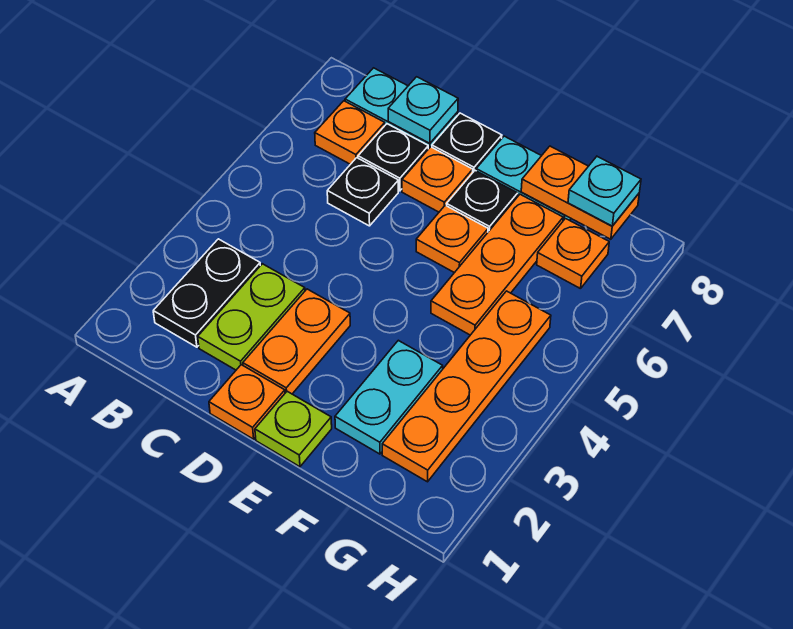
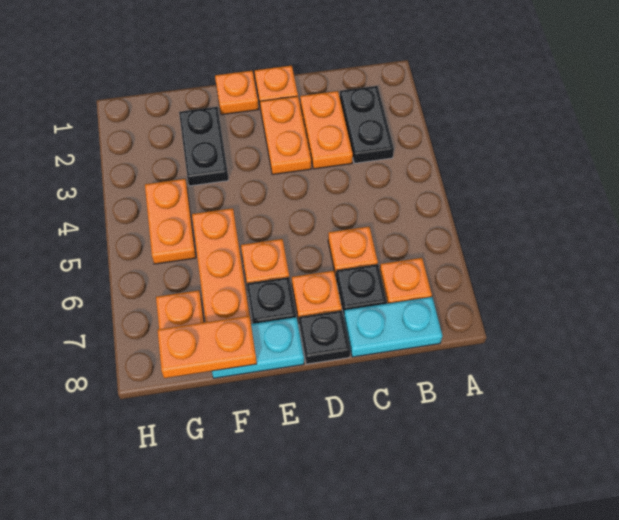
lime 1x2 plate [198,264,305,370] -> orange 1x2 plate [300,91,353,169]
black 1x1 plate [327,158,398,226] -> orange 1x1 plate [328,227,378,277]
cyan 1x1 plate [388,77,458,144] -> none
lime 1x1 plate [255,391,332,467] -> orange 1x1 plate [215,71,259,115]
cyan 1x2 plate [335,340,443,454] -> black 1x2 plate [179,107,229,186]
orange 1x4 plate [382,291,551,482] -> orange 1x2 plate [145,179,196,264]
cyan 1x1 plate [568,157,641,226] -> none

